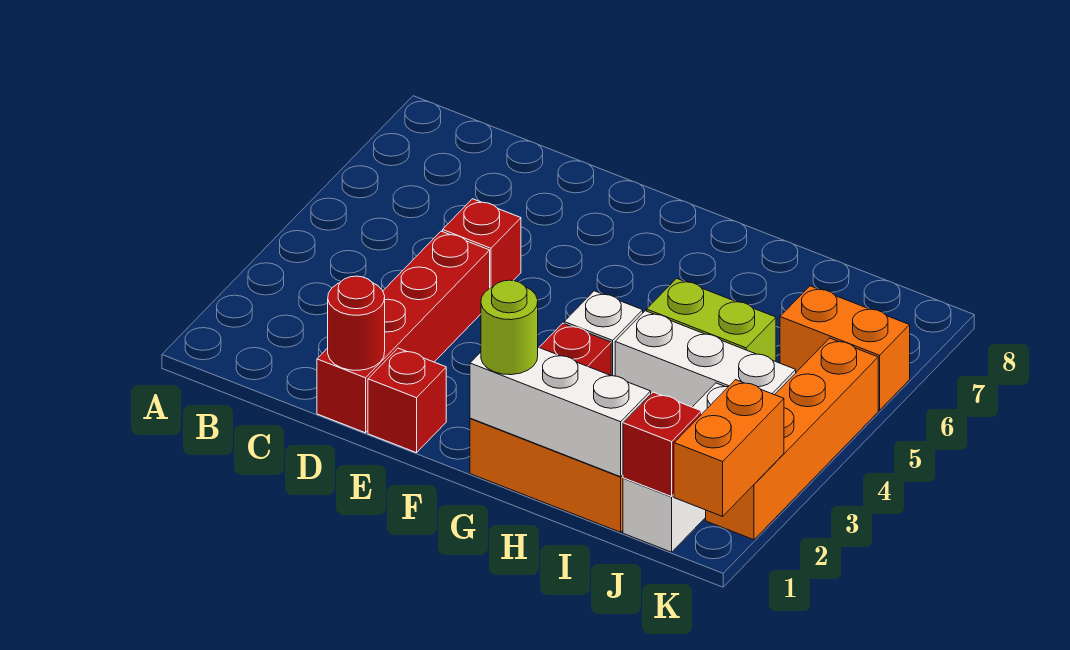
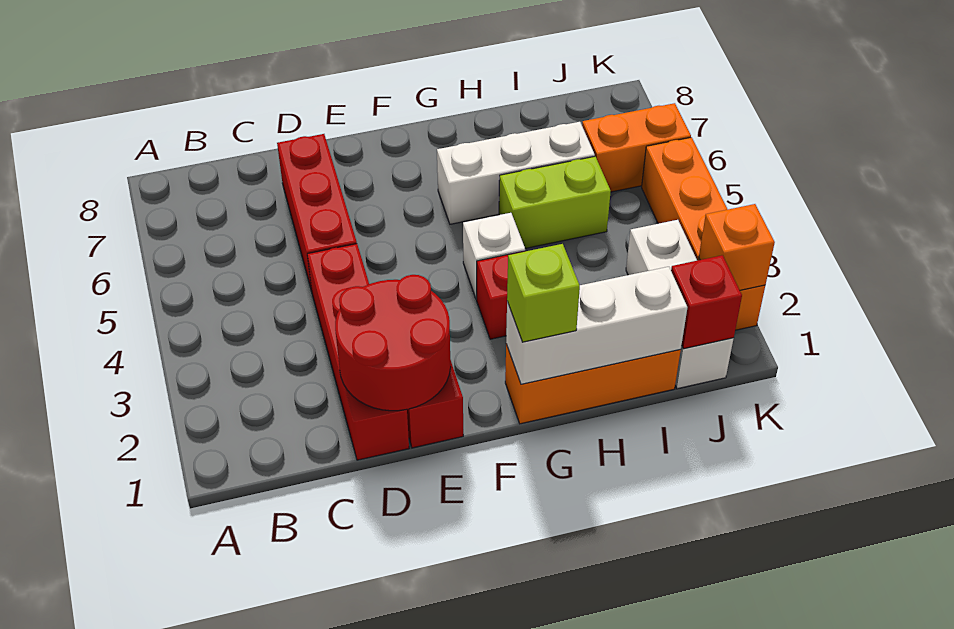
red 1x1 round brick [328,276,385,370] -> red 2x2 round brick [335,275,451,411]
red 1x1 brick [443,199,521,288] -> red 1x3 brick [277,134,357,290]
lime 1x1 round brick [481,280,538,375] -> lime 1x1 brick [507,244,580,342]
white 1x3 brick [615,311,796,407] -> white 1x3 brick moved to [437,122,595,224]
orange 1x2 brick [674,380,784,516] -> orange 1x1 brick [699,204,775,290]

